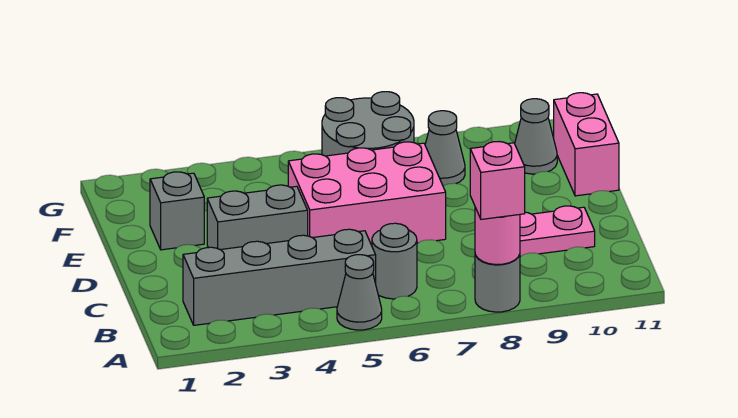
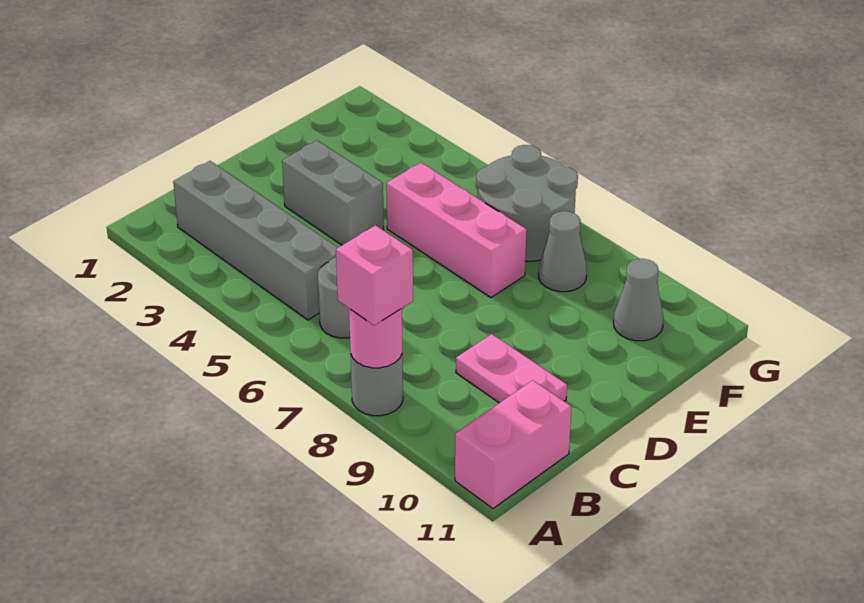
grey 1x1 cone [337,255,382,330] -> none
pink 2x3 brick [288,142,446,245] -> pink 1x3 brick [386,163,527,297]
grey 1x1 brick [150,172,204,250] -> none
pink 1x2 brick [554,93,619,196] -> pink 1x2 brick moved to [455,380,571,509]

